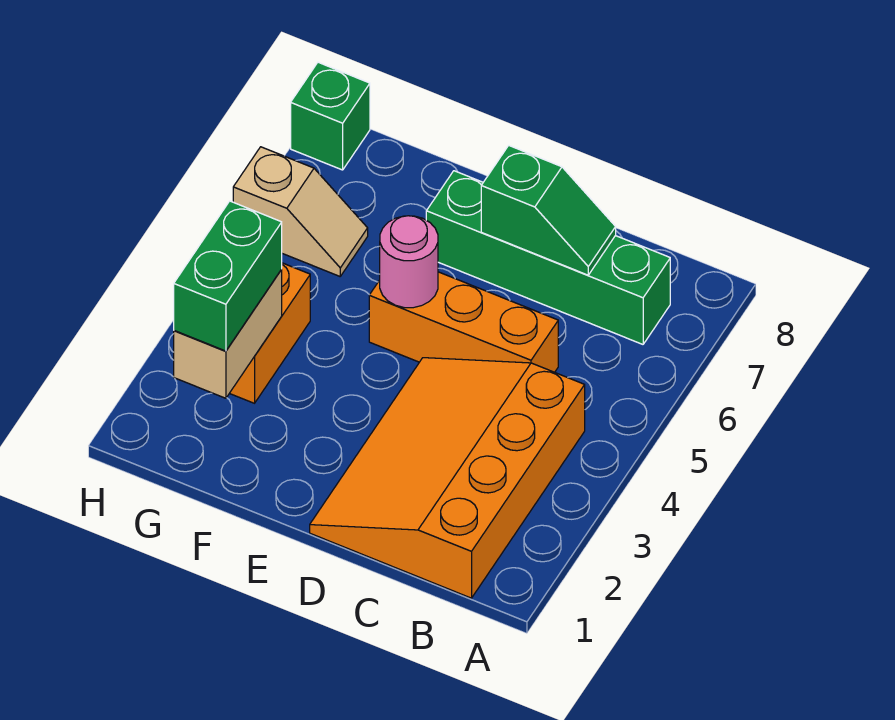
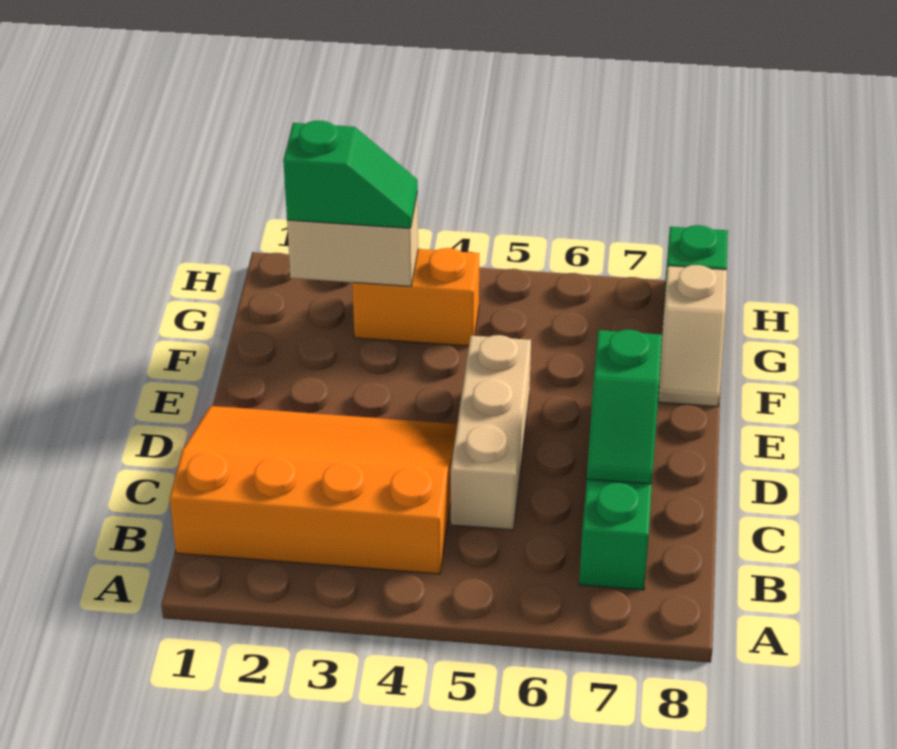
orange 1x3 brick [369,272,558,372] -> tan 1x3 brick [451,335,531,530]
pink 1x1 round brick [380,216,438,308] -> none
green 1x2 brick [174,201,282,351] -> green 1x2 slope [283,121,418,228]
tan 1x2 slope [233,147,368,276] -> tan 1x2 slope moved to [658,265,727,407]

